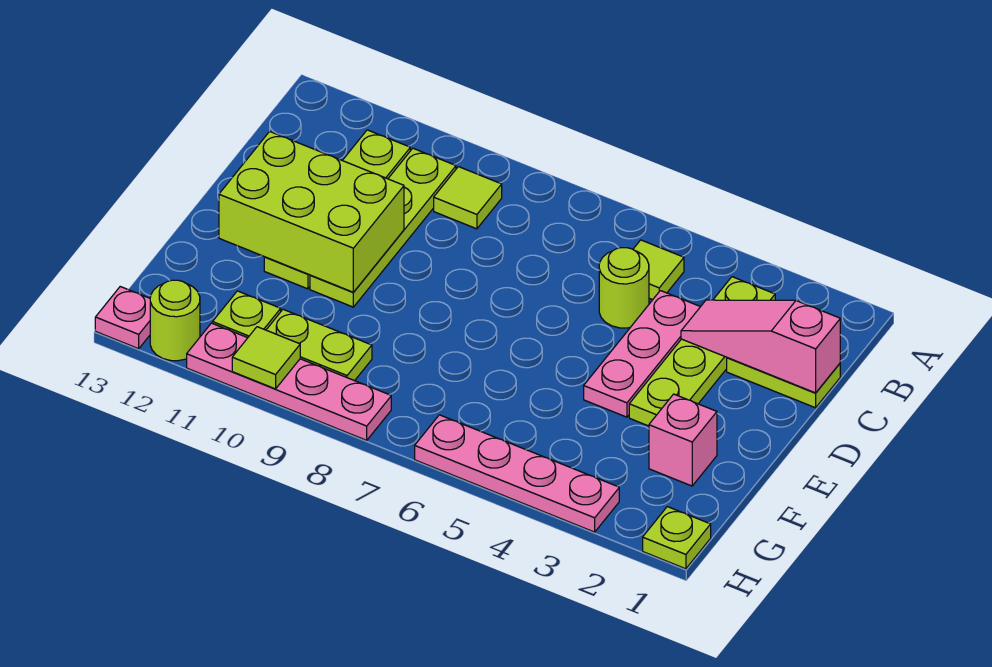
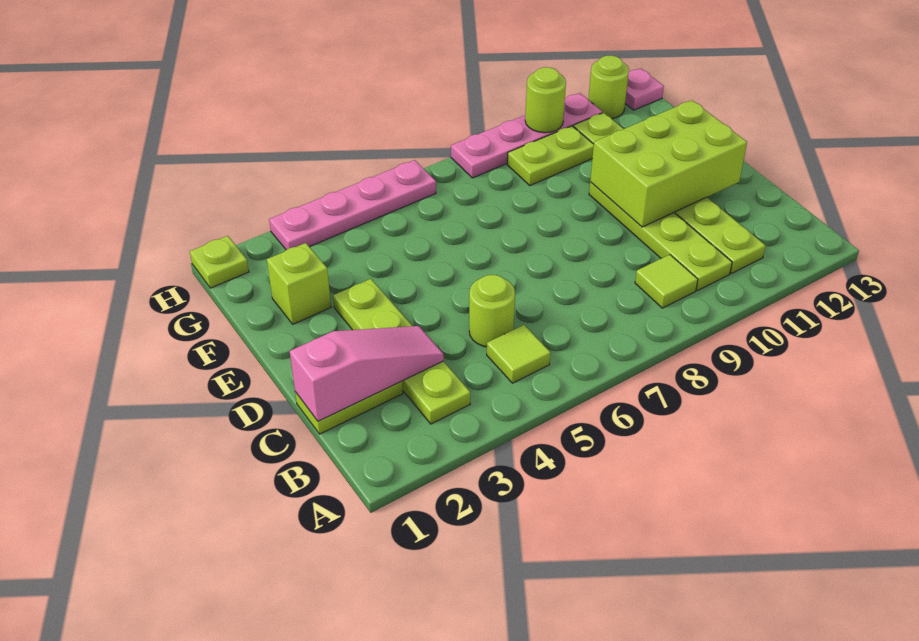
pink 1x3 plate [584,291,700,417] -> none
pink 1x1 brick [649,394,717,486] -> lime 1x1 brick [267,243,331,324]
lime 1x1 tile [232,327,300,389] -> lime 1x1 round brick [525,67,566,133]

